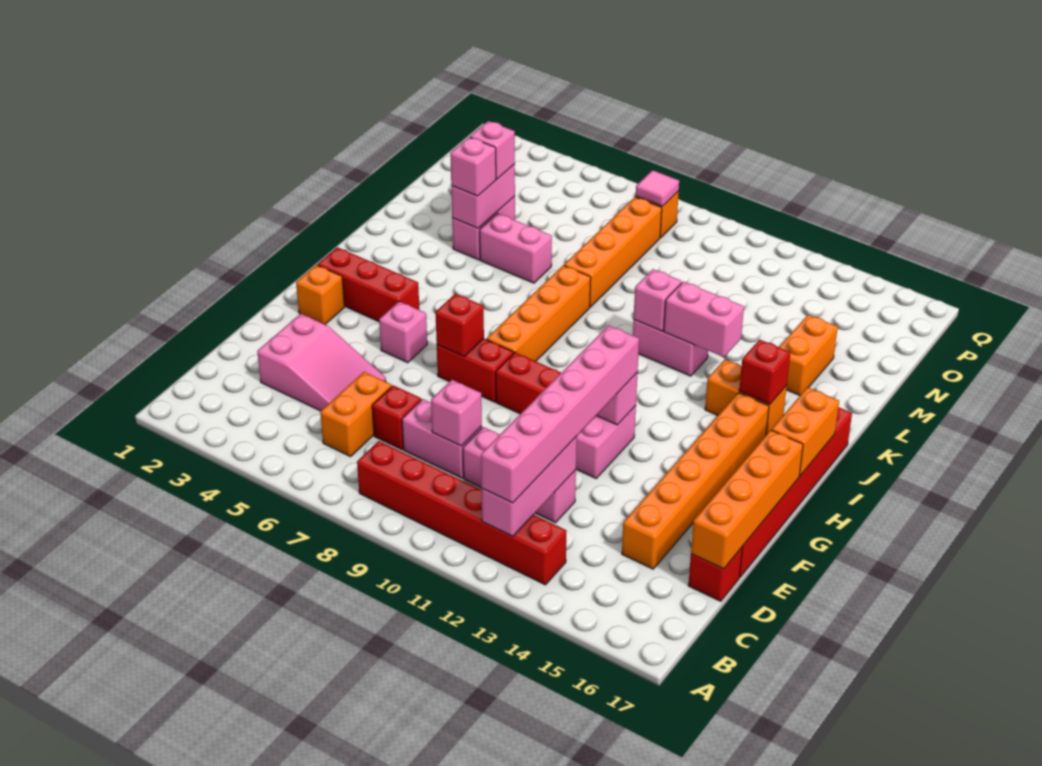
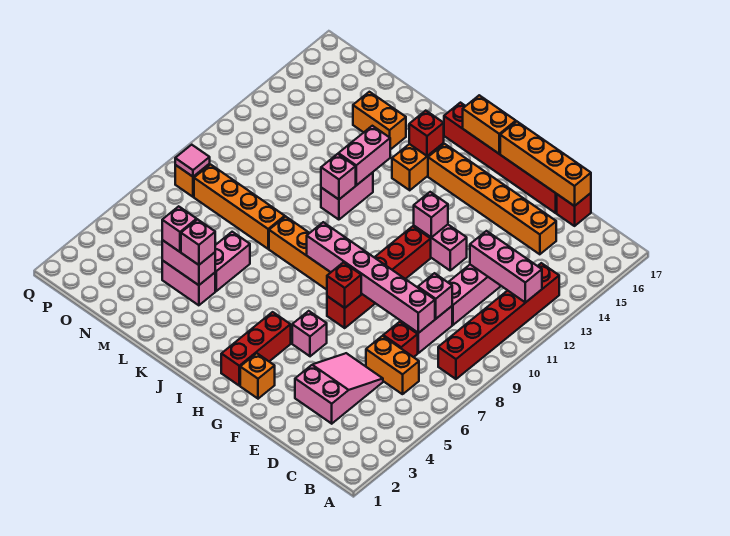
pink 1x6 brick [481,325,639,503] -> pink 1x6 brick moved to [307,222,435,333]

